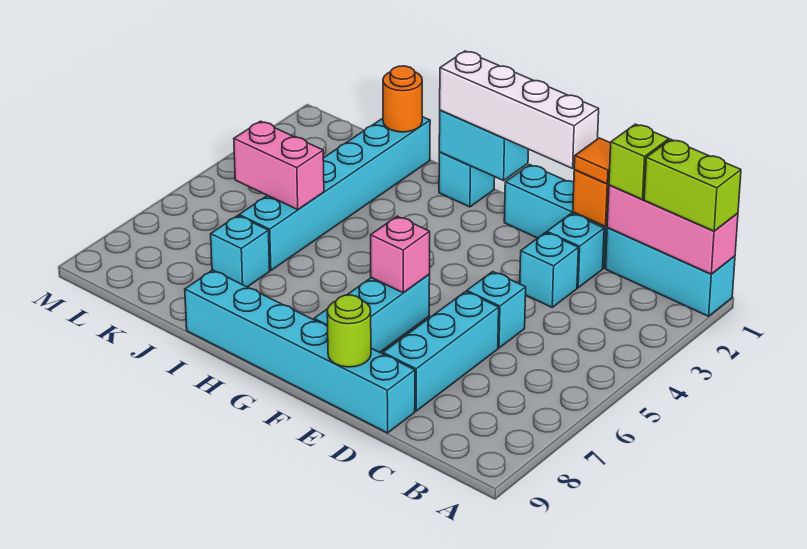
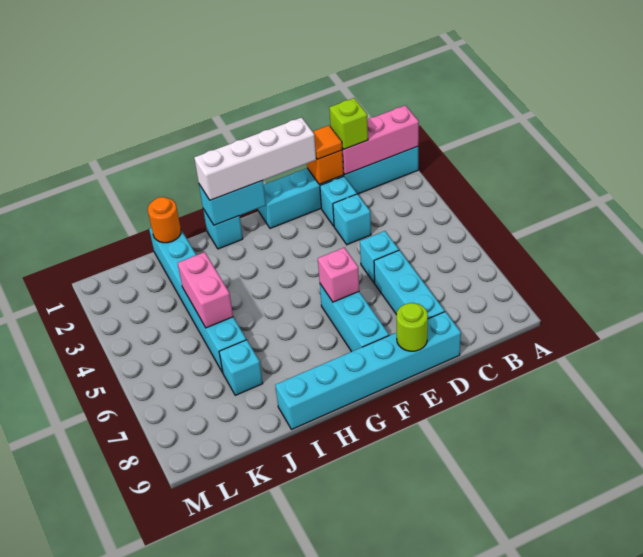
lime 1x2 brick [644,139,741,231] -> none
pink 1x2 brick [234,121,324,210] -> pink 1x2 brick turned to [178,252,233,328]

